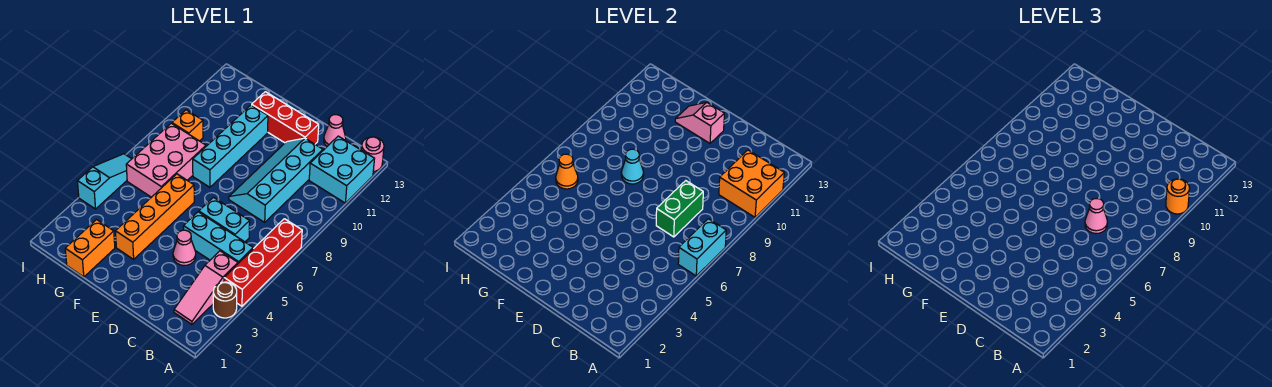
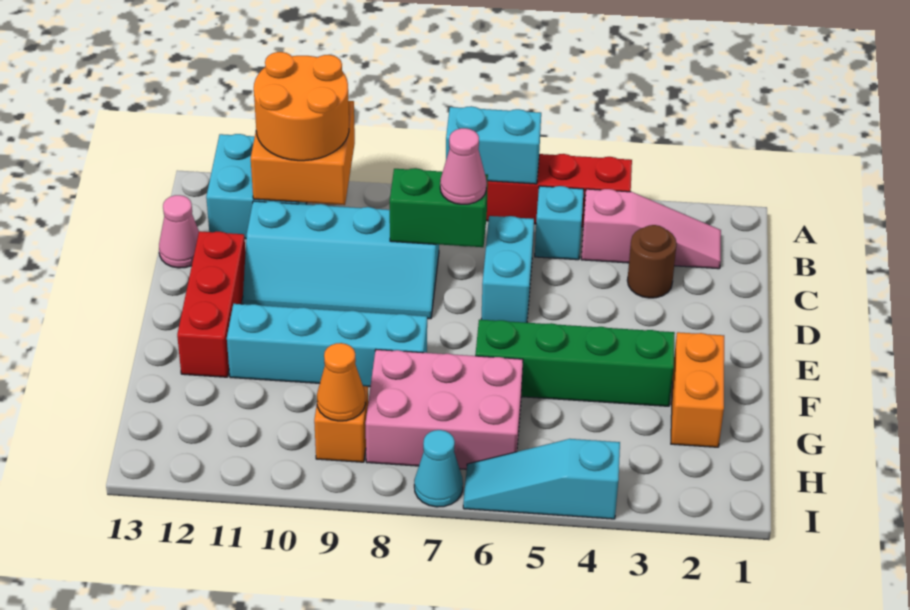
brown 1x1 round brick [213,282,237,318] -> brown 1x1 round brick moved to [627,225,677,298]
orange 1x1 round brick [1166,179,1190,214] -> orange 2x2 round brick [254,52,349,161]
pink 1x1 round brick [361,137,384,172] -> none
cyan 1x3 brick [183,212,253,263] -> cyan 1x1 brick [535,186,584,260]
pink 1x1 cone [173,230,196,265] -> none
pink 1x2 slope [675,102,724,143] -> none
orange 1x4 brick [116,174,194,259] -> green 1x4 brick [475,320,675,406]
cyan 1x1 cone [621,149,644,184] -> cyan 1x1 cone moved to [414,430,463,507]
orange 1x2 brick [65,220,115,277] -> orange 1x2 brick turned to [671,332,724,447]
orange 1x1 cone [556,154,578,189] -> orange 1x1 cone moved to [317,343,366,421]

